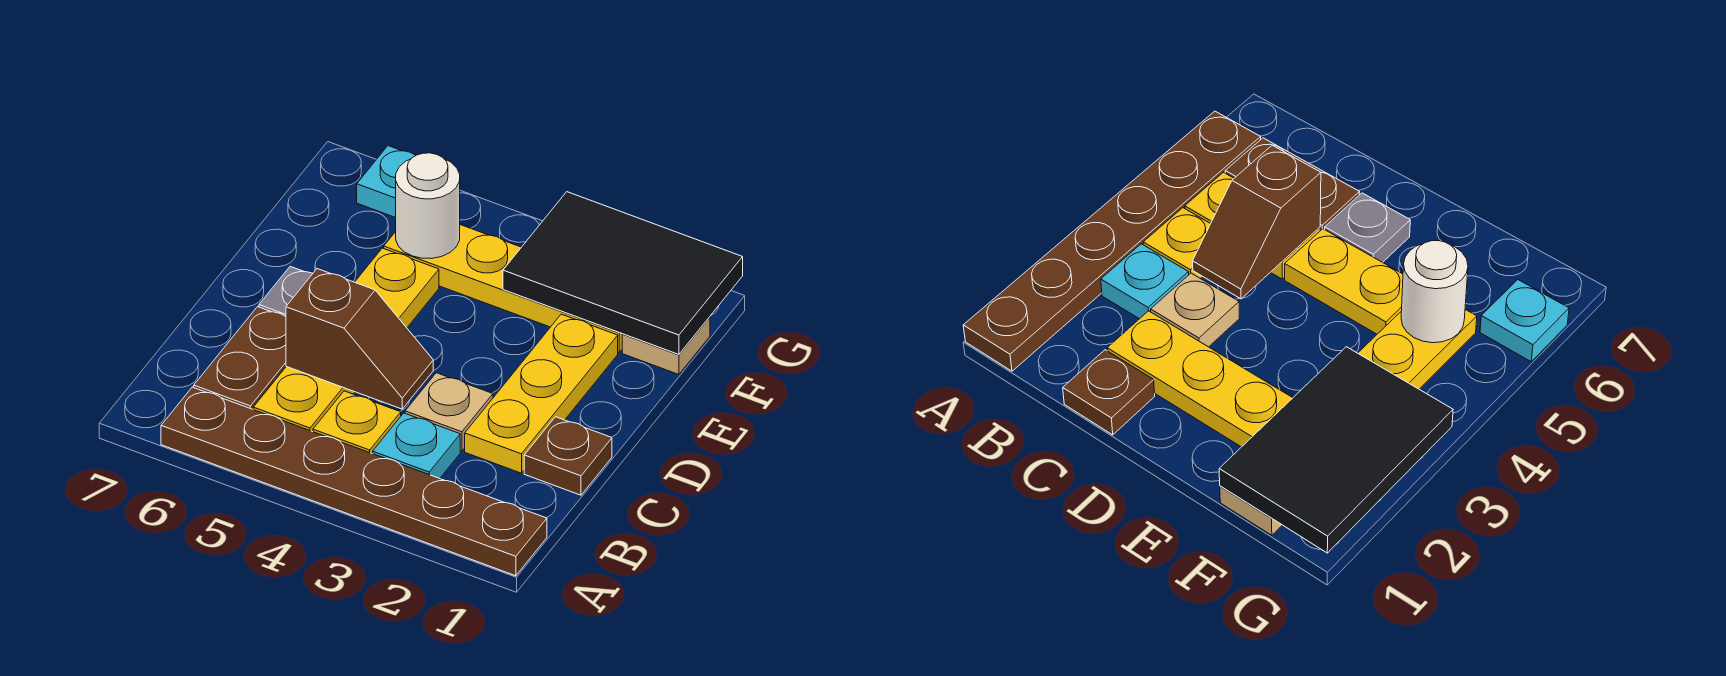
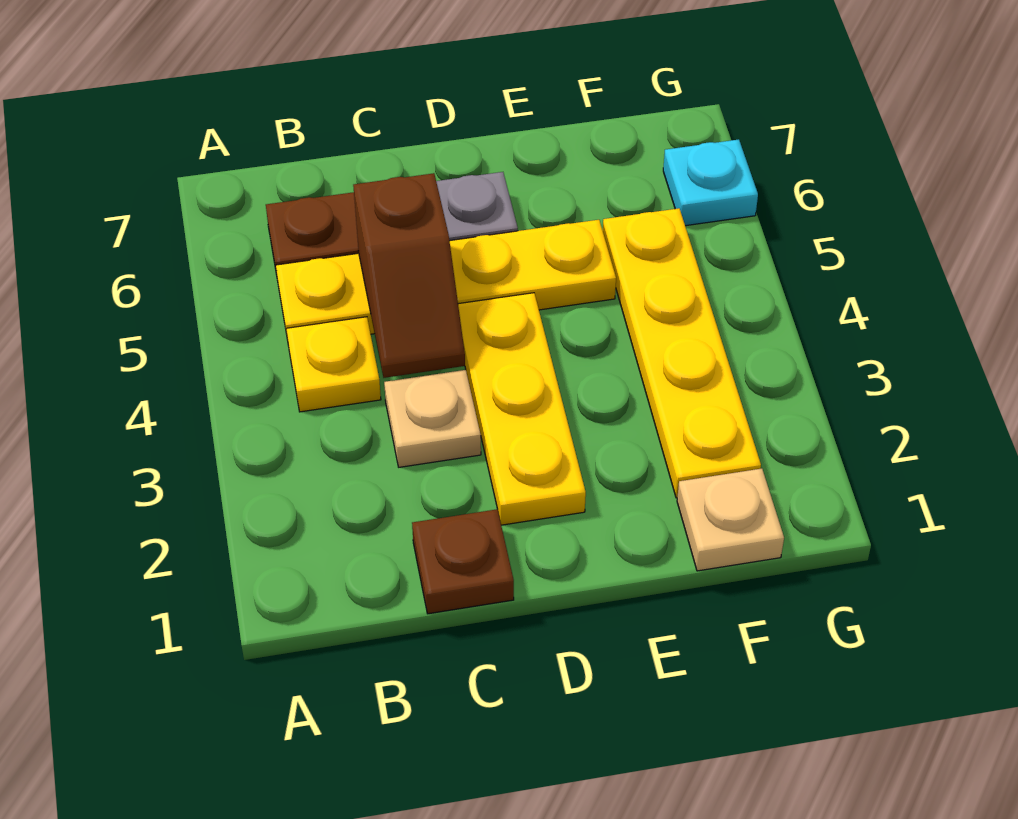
brown 1x6 plate [161,387,547,576] -> none
cyan 1x1 plate [373,413,460,478] -> none
yellow 1x3 plate [465,314,618,473] -> yellow 1x3 plate turned to [458,293,586,525]
black 2x3 tile [503,192,743,354] -> none
white 1x1 round brick [396,153,460,259] -> none

